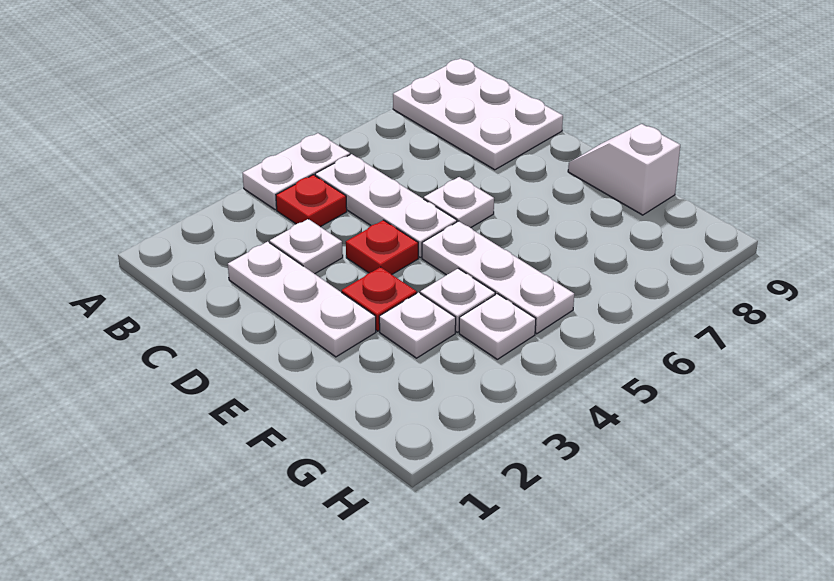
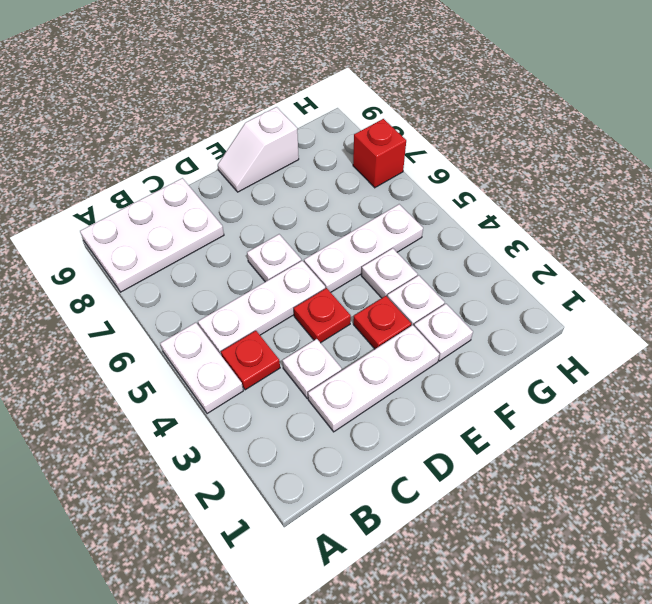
white 1x1 plate [459,294,536,359] -> white 1x1 plate moved to [414,304,473,361]
none -> red 1x1 brick [353,119,406,188]

